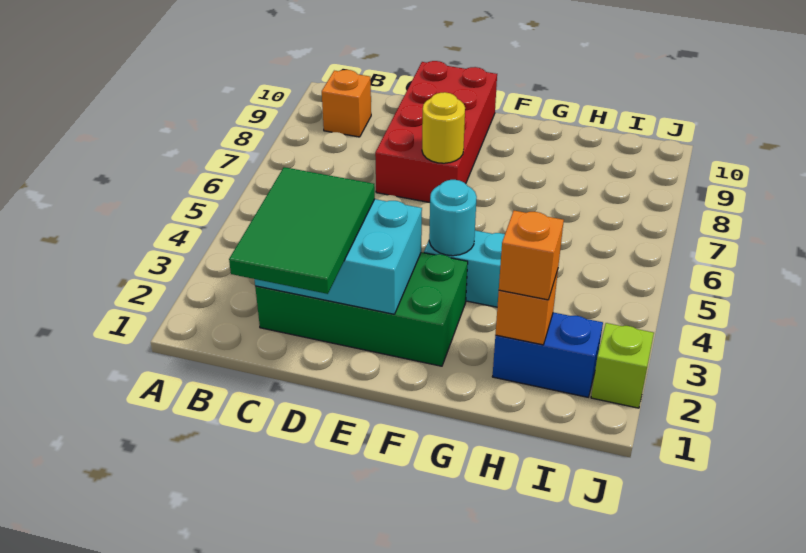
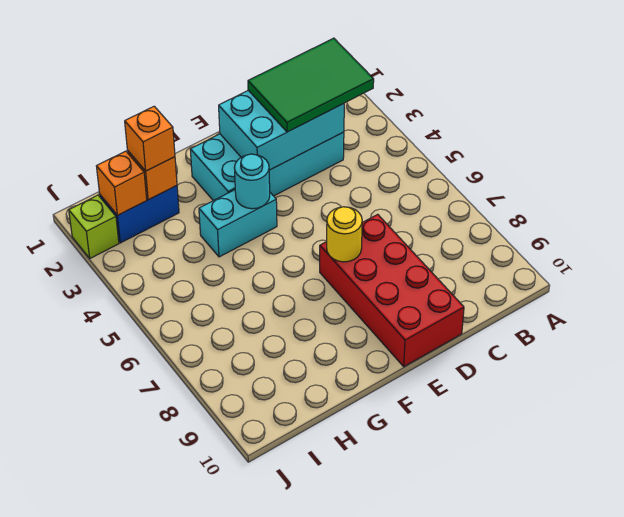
orange 1x1 brick [322,70,371,137] -> orange 1x1 brick moved to [96,151,147,215]
green 2x3 tile [229,167,375,294] -> green 2x3 tile turned to [248,38,374,132]
green 2x4 brick [255,252,468,366] -> cyan 2x4 brick [190,132,344,201]

